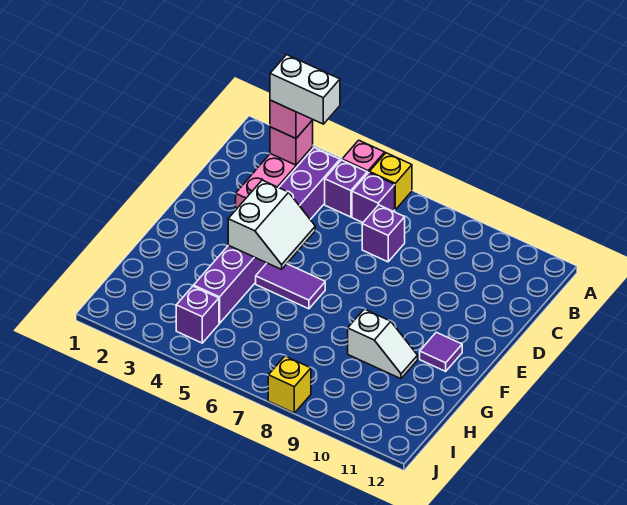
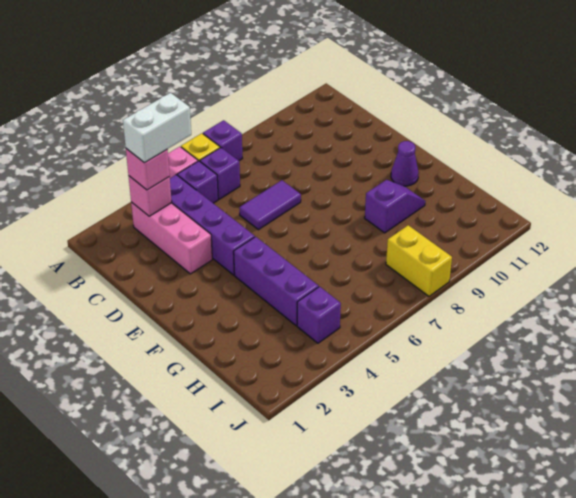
purple 1x1 brick [362,205,405,262] -> purple 1x1 brick moved to [203,120,243,161]
white 2x2 slope [228,180,315,269] -> none
purple 1x2 tile [256,263,325,309] -> purple 1x2 tile moved to [239,180,301,230]
purple 1x1 tile [420,332,462,371] -> purple 1x1 cone [391,141,418,186]
white 1x2 slope [348,309,418,379] -> purple 1x2 slope [365,180,425,233]
yellow 1x1 brick [268,356,311,413] -> yellow 1x2 brick [386,225,452,296]

